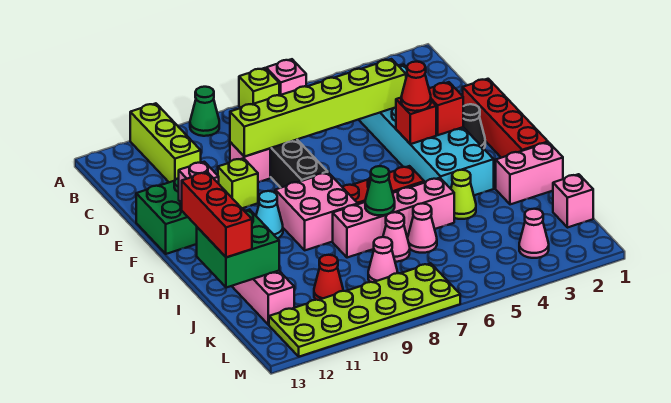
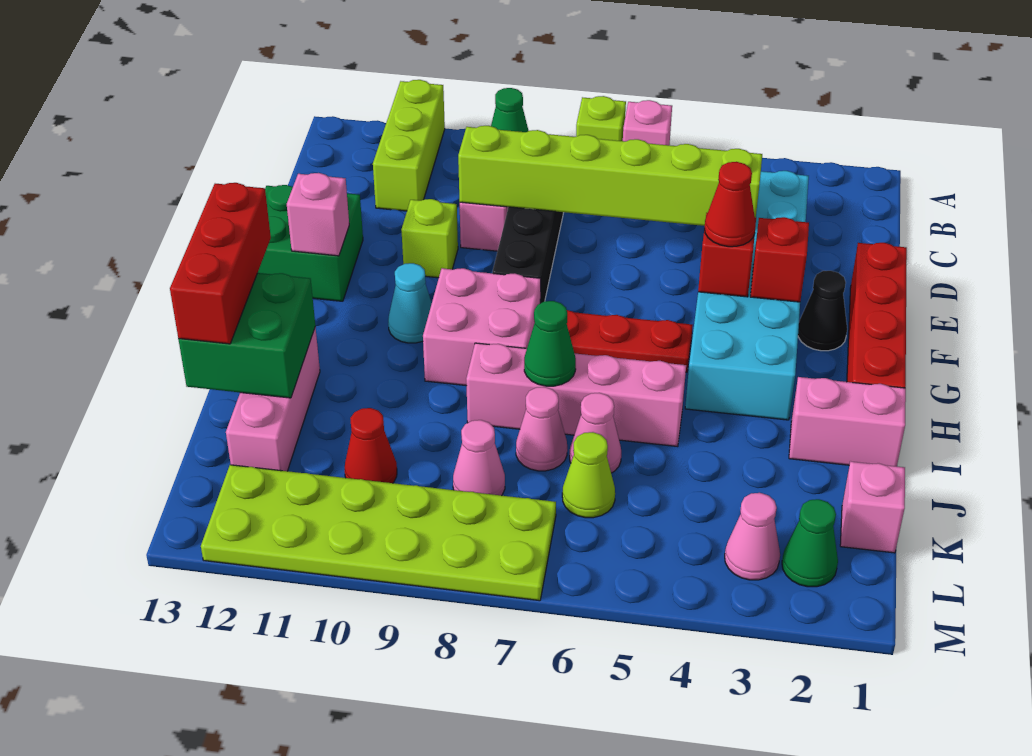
lime 1x1 cone [451,170,476,219] -> lime 1x1 cone moved to [562,432,615,518]
none -> green 1x1 cone [782,499,838,587]

